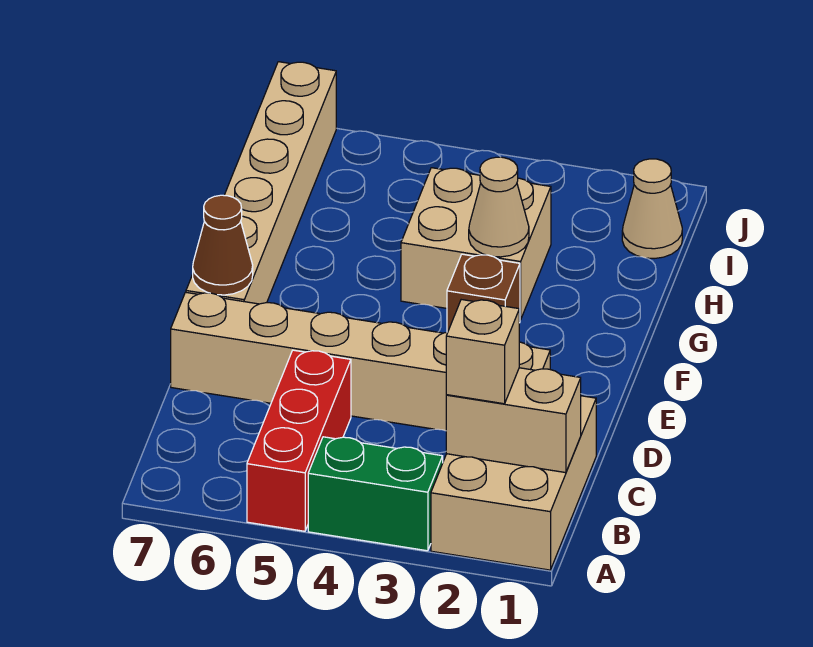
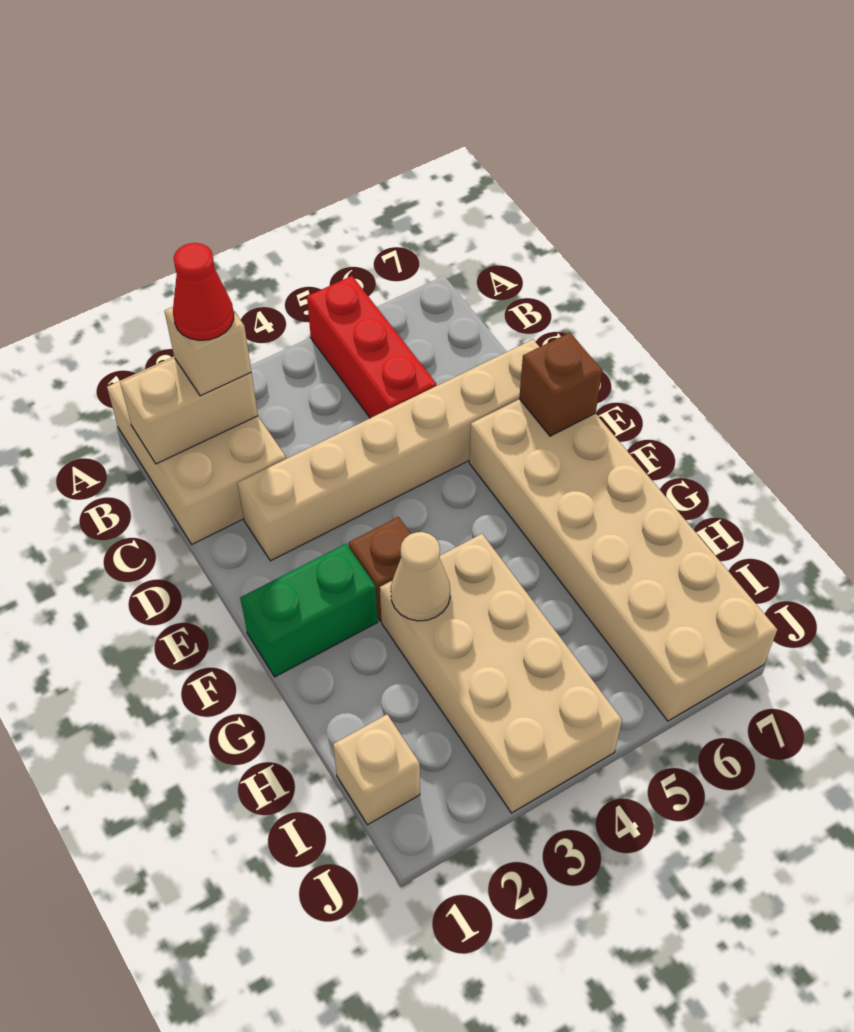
green 1x2 brick [308,437,443,551] -> green 1x2 brick moved to [240,544,378,677]
none -> red 1x1 cone [173,243,234,340]
tan 1x6 brick [186,62,336,304] -> tan 2x6 brick [469,399,777,721]
brown 1x1 cone [193,195,253,295] -> brown 1x1 brick [519,333,602,436]
tan 2x2 brick [401,168,551,320] -> tan 2x4 brick [380,534,622,813]
tan 1x1 cone [622,159,682,259] -> tan 1x1 brick [333,714,420,825]

